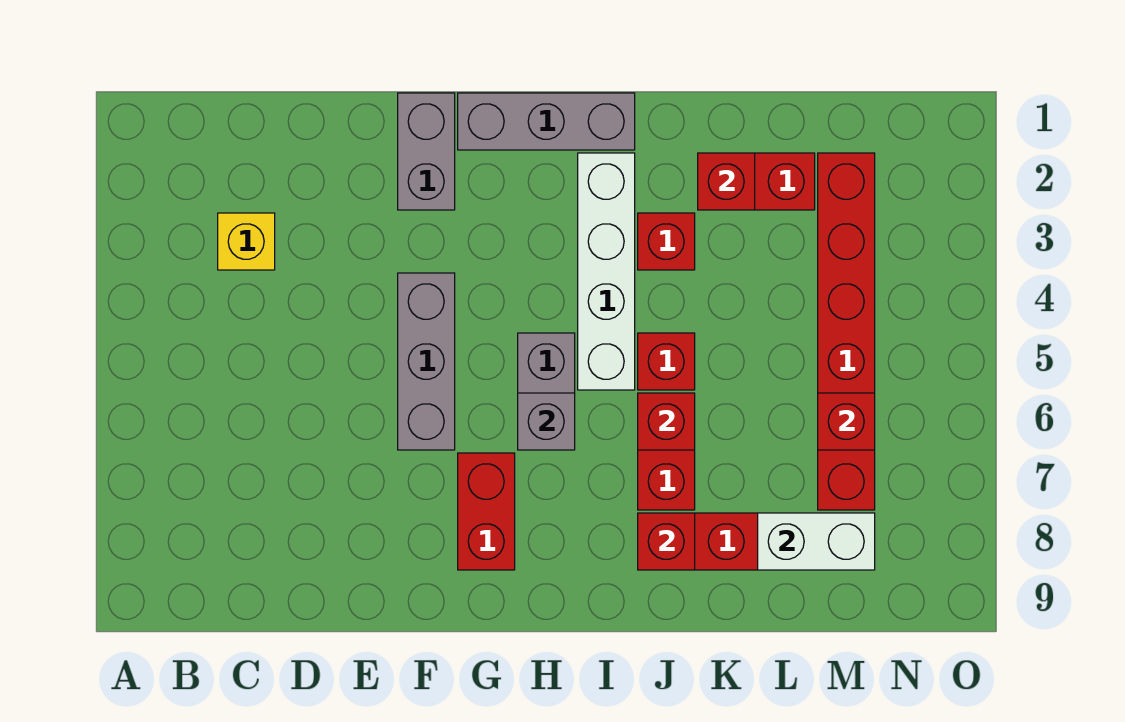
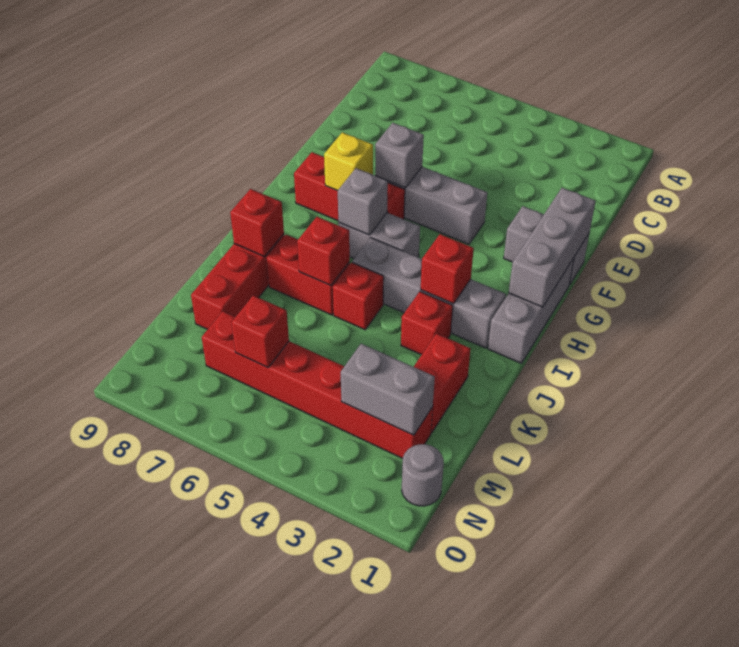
yellow 1x1 brick [218,213,275,270] -> yellow 1x1 brick moved to [324,132,373,191]
none -> grey 1x3 brick [509,188,596,307]
none -> grey 1x1 brick [375,123,424,188]
red 1x2 brick [458,453,515,570] -> red 1x3 brick [294,152,405,221]
white 1x4 brick [578,153,635,390] -> grey 1x4 brick [352,238,506,348]
red 1x1 brick [698,153,755,210] -> red 1x1 brick moved to [421,234,474,304]
white 1x2 brick [758,513,875,570] -> none
none -> grey 1x2 brick [341,344,435,435]
none -> grey 1x1 round brick [402,444,444,506]

